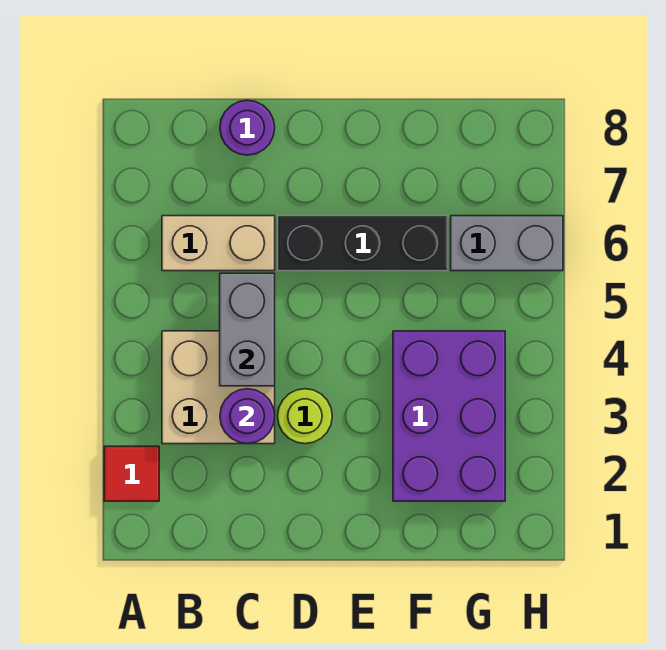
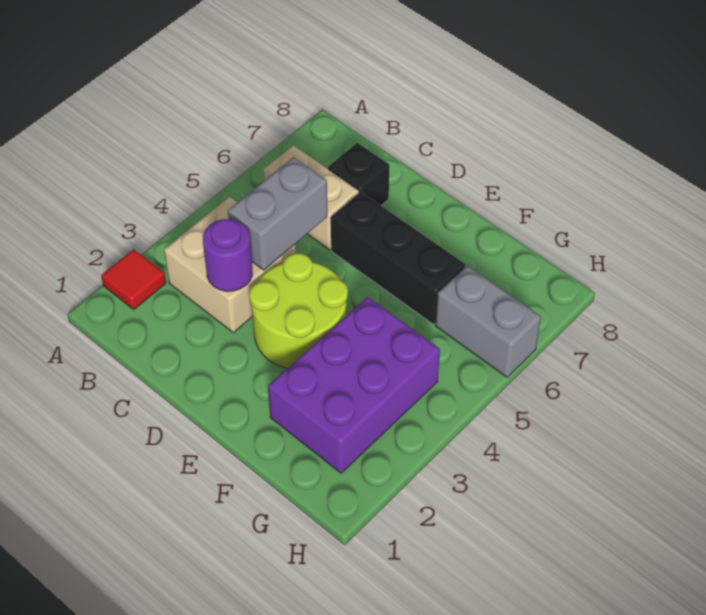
none -> black 1x1 brick [328,143,390,206]
purple 1x1 round brick [220,100,275,155] -> none
lime 1x1 round brick [278,389,332,444] -> lime 2x2 round brick [249,253,348,368]

